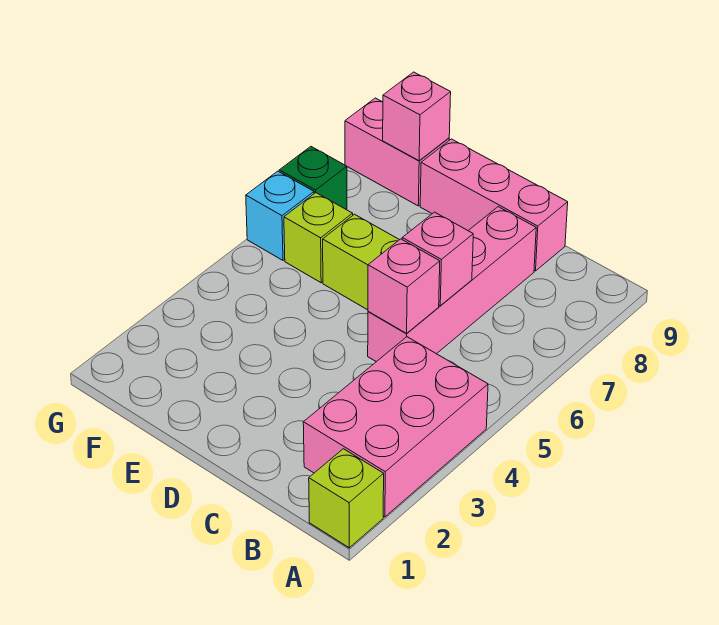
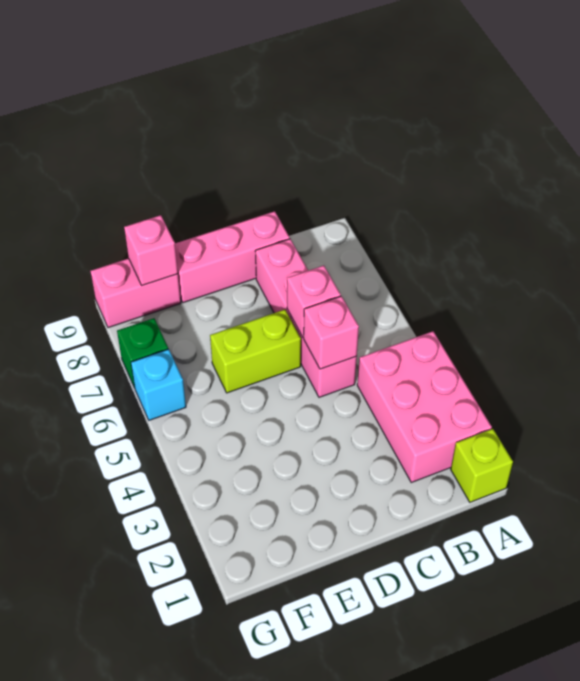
lime 1x1 brick [284,193,353,283] -> none

